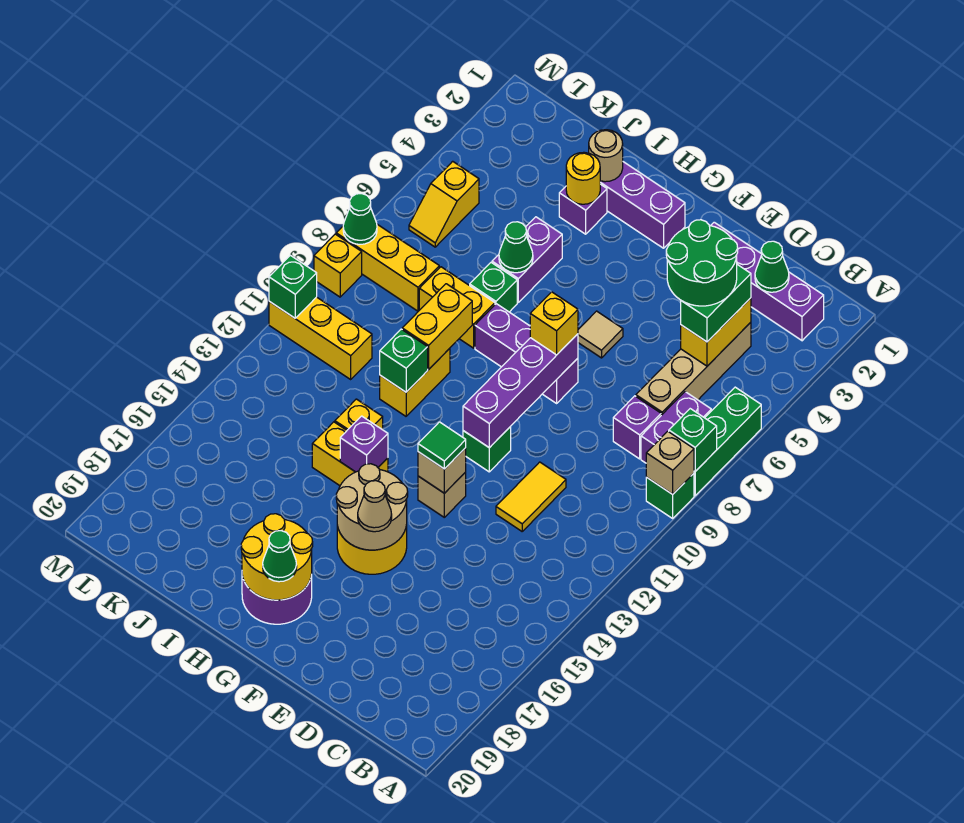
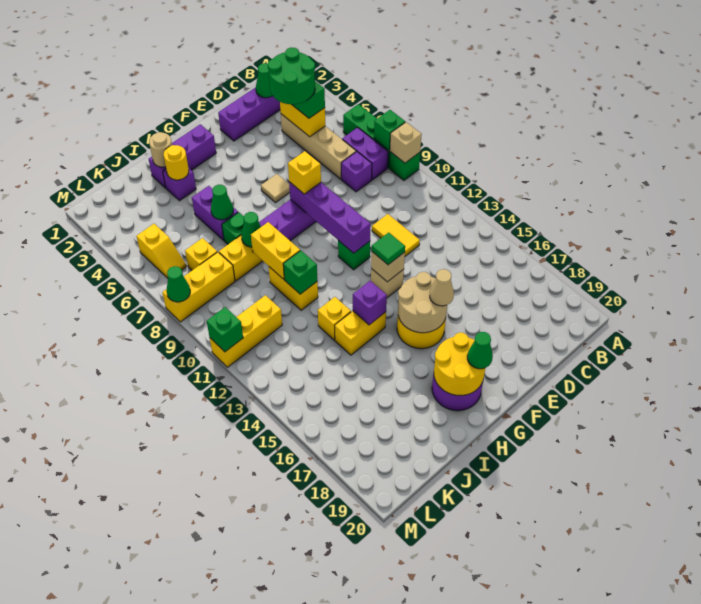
none -> green 1x1 cone [241,212,261,247]
yellow 1x1 brick [314,234,362,297] -> yellow 1x1 brick moved to [185,238,217,270]

